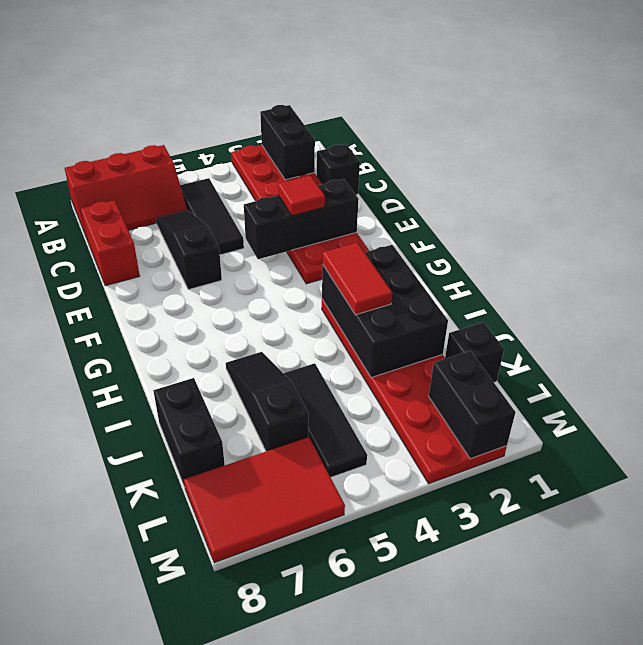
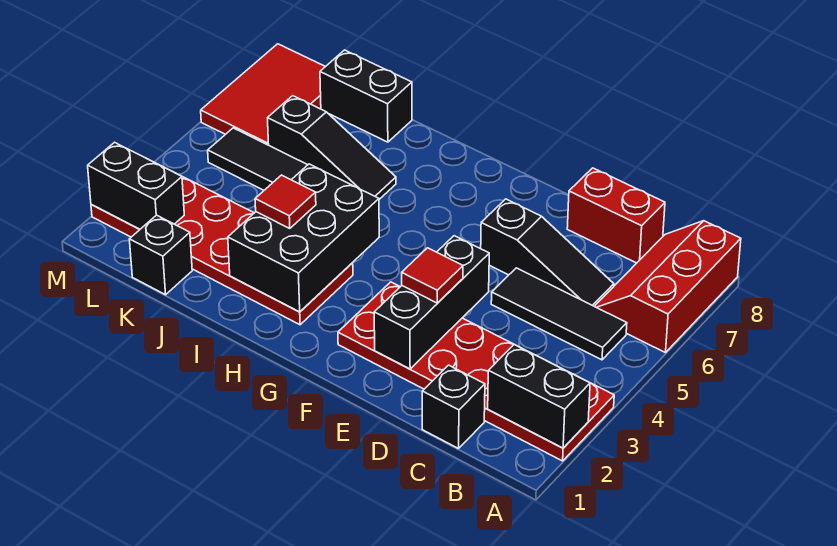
black 2x3 brick [322,245,448,378] -> black 2x3 brick turned to [228,164,379,312]
red 1x2 tile [323,243,392,315] -> red 1x1 tile [255,175,316,229]

